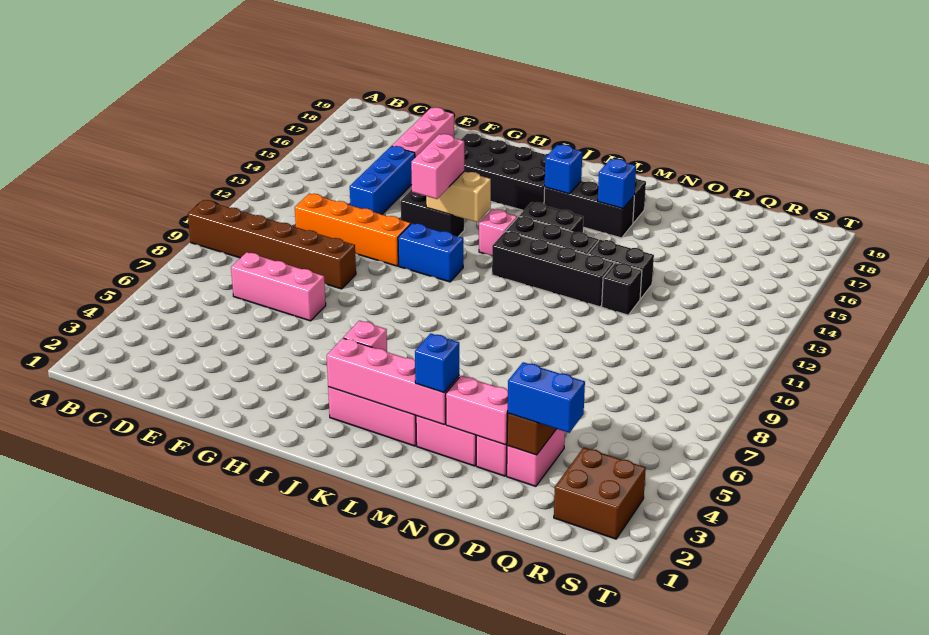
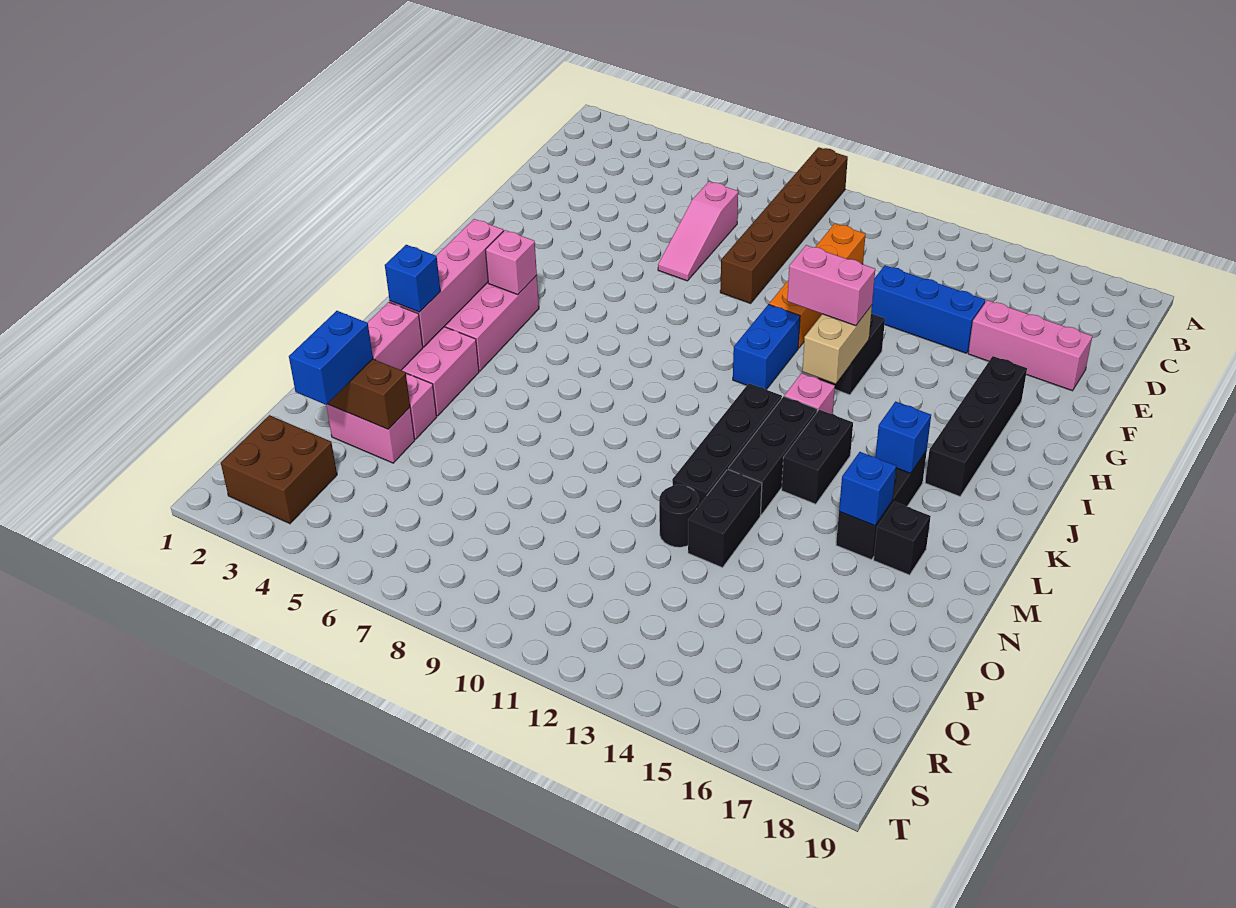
pink 1x3 brick [231,252,326,321] -> pink 1x3 slope [658,181,738,281]
black 2x4 brick [461,133,548,210] -> black 1x4 brick [925,356,1027,496]
black 1x1 brick [602,263,642,315] -> black 1x1 round brick [659,484,699,547]

